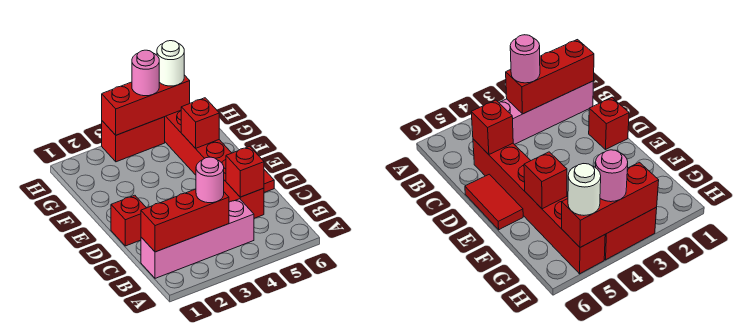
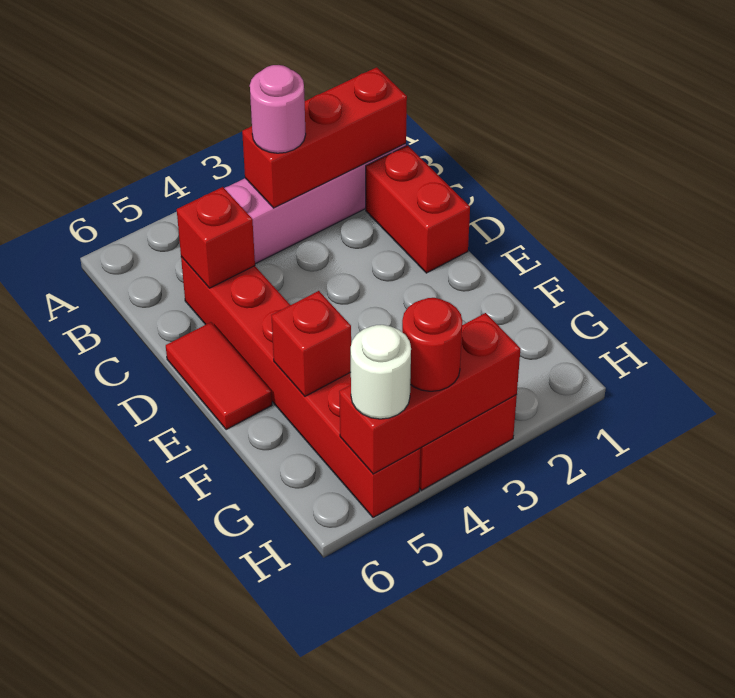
red 1x1 brick [111,195,146,246] -> red 1x2 brick [366,145,470,273]
pink 1x1 round brick [132,50,159,96] -> red 1x1 round brick [402,298,462,391]

